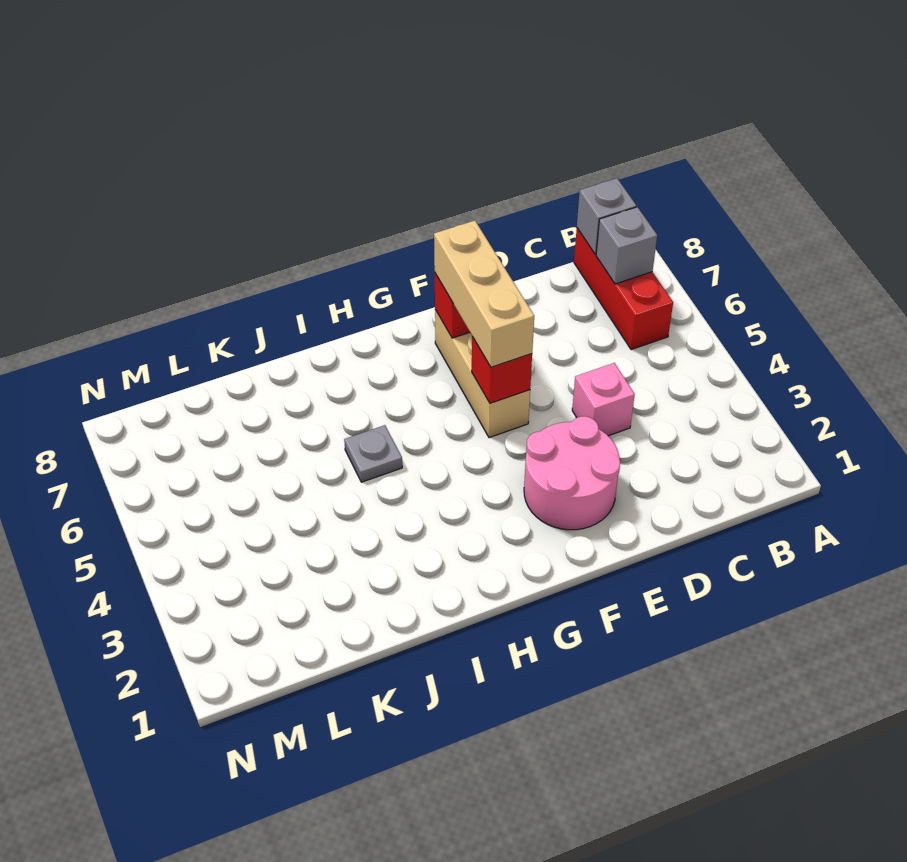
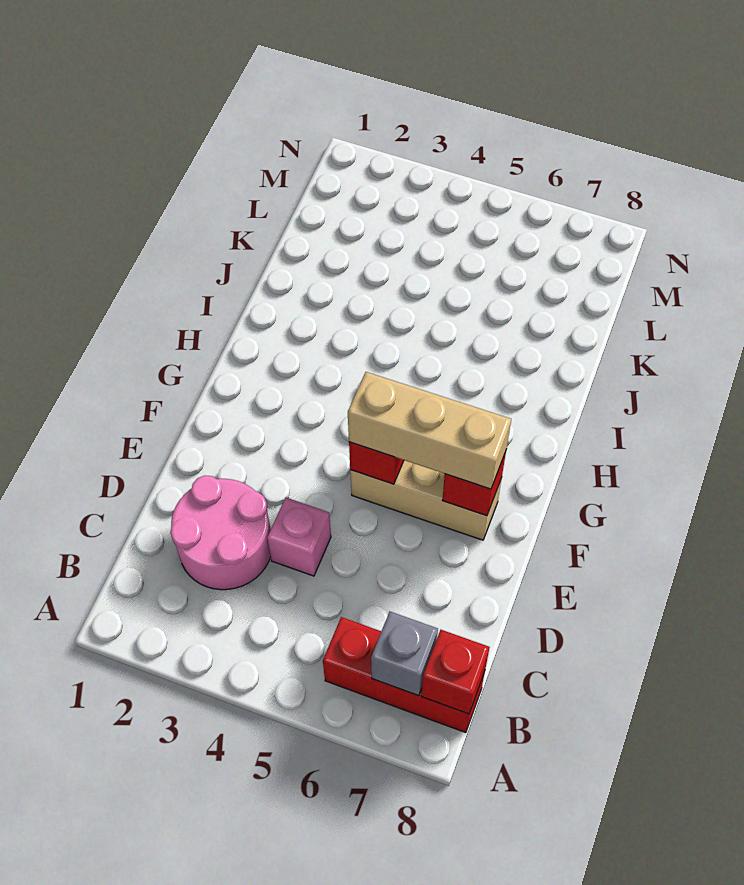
grey 1x1 brick [577,178,636,254] -> red 1x1 brick [421,630,490,714]
pink 2x2 round brick [524,416,620,530] -> pink 2x2 round brick moved to [170,476,271,590]
grey 1x1 plate [344,425,402,482] -> none

